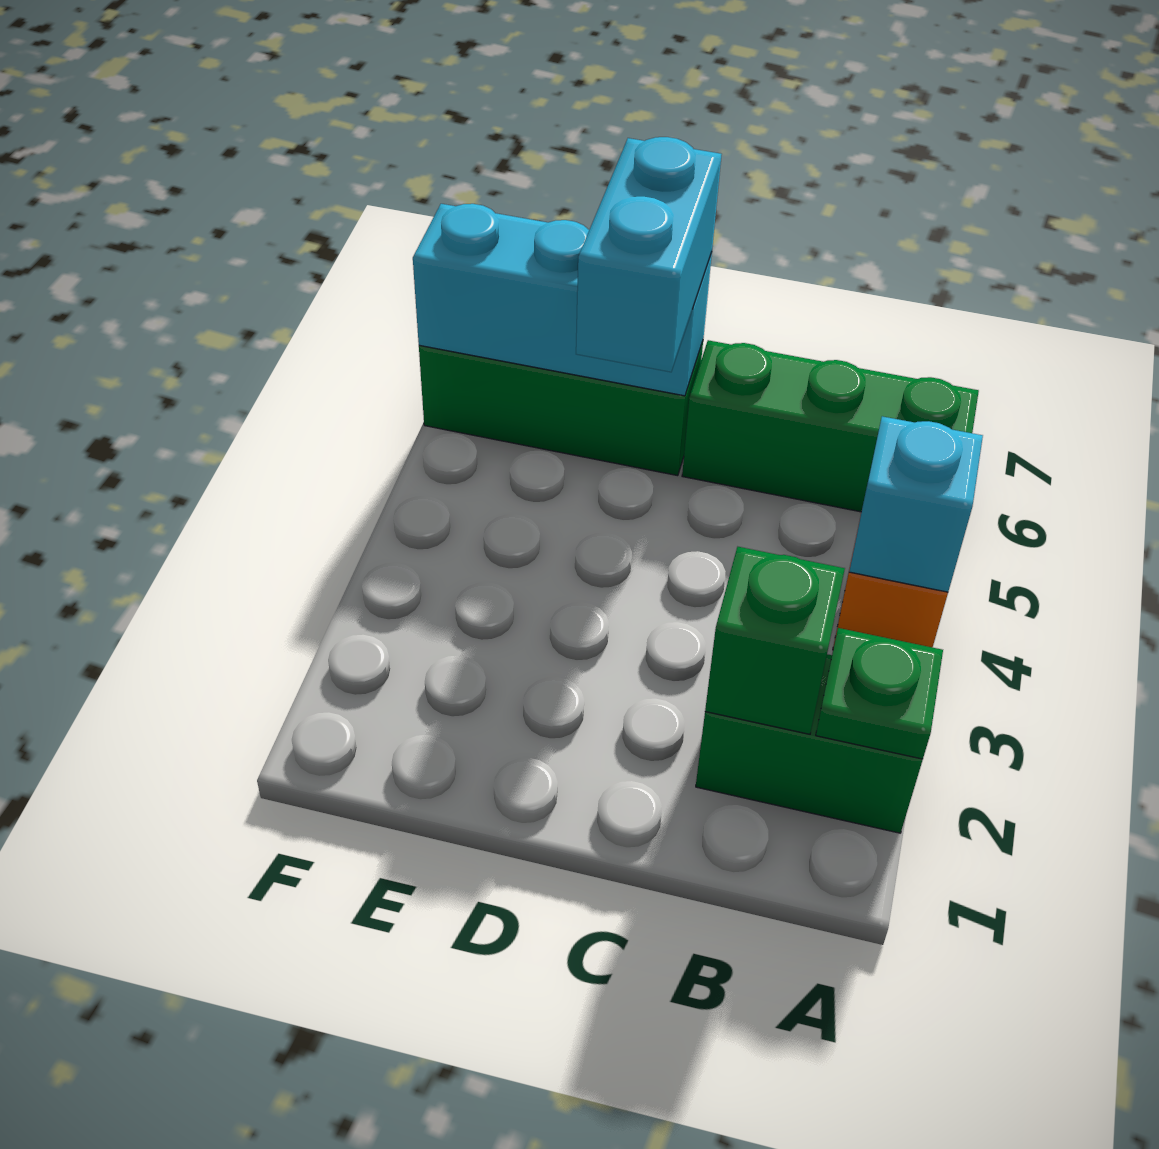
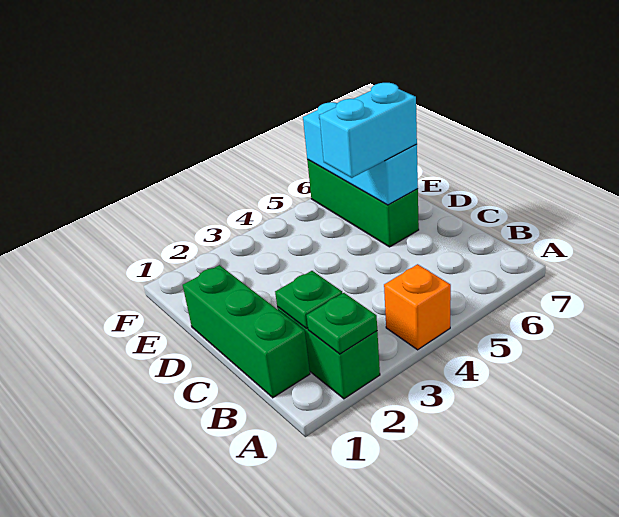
cyan 1x1 brick [849,416,983,592] -> none
green 1x3 brick [682,340,979,512] -> green 1x3 brick moved to [183,265,310,398]
green 1x1 brick [705,547,845,734] -> green 1x1 plate [275,271,342,329]

